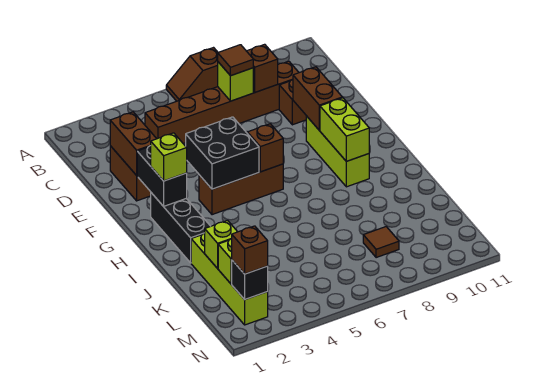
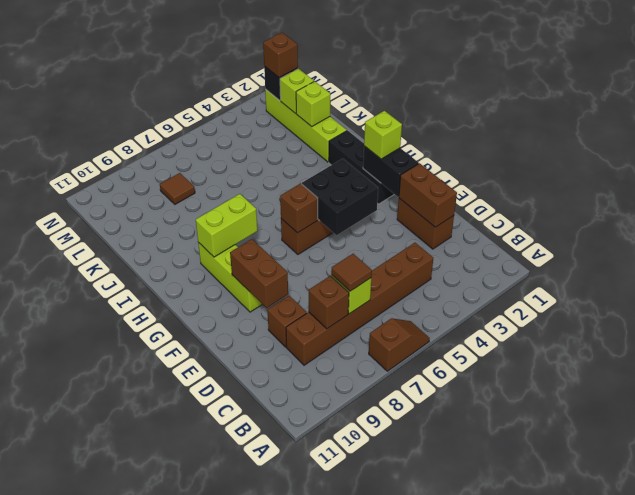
lime 1x2 brick [320,98,369,161] -> lime 1x2 brick turned to [196,194,257,257]

